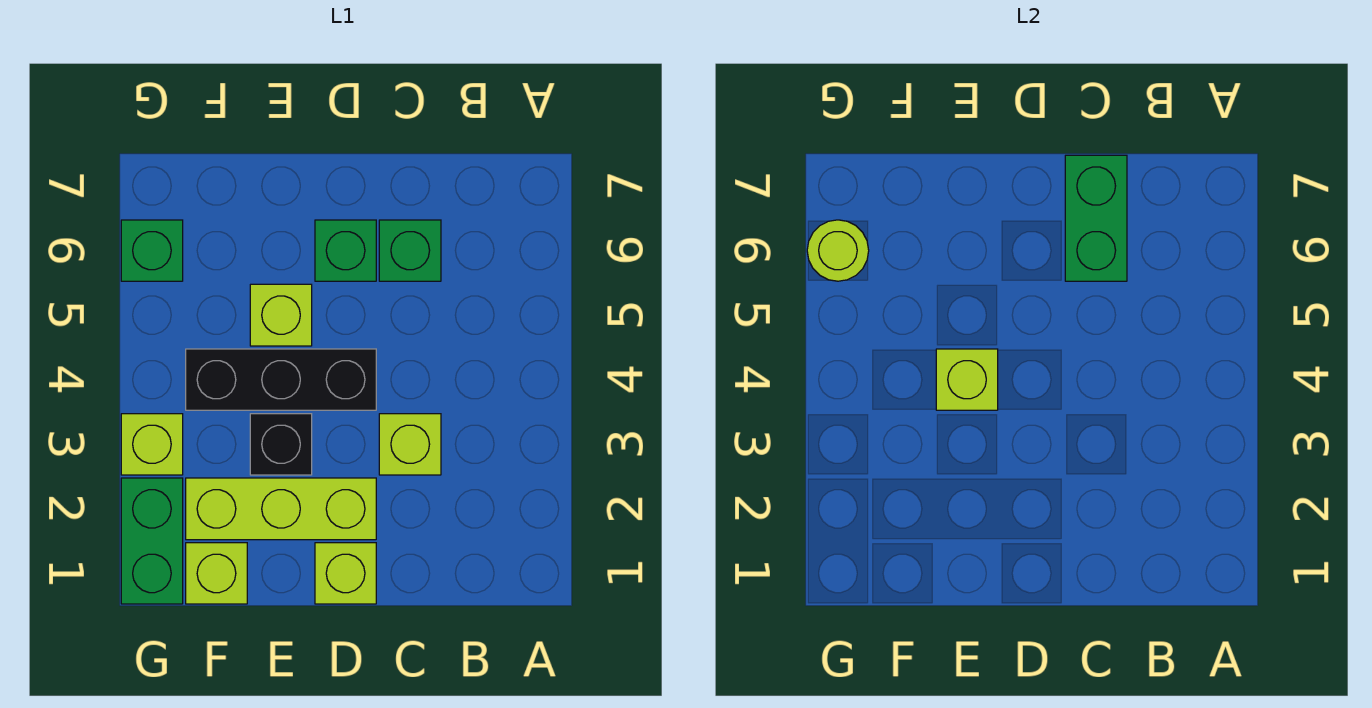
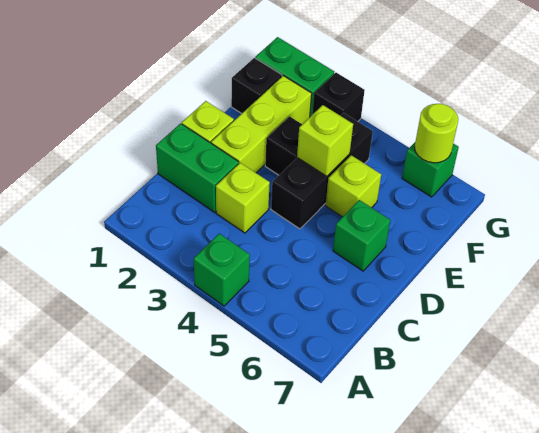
green 1x1 brick [379,220,441,281] -> green 1x1 brick moved to [194,233,250,306]
green 1x2 brick [1065,155,1127,281] -> green 1x2 brick moved to [156,123,239,212]
lime 1x1 brick [186,543,247,604] -> black 1x1 brick [231,58,282,114]
lime 1x1 brick [121,414,183,475] -> black 1x1 brick [312,73,365,121]

